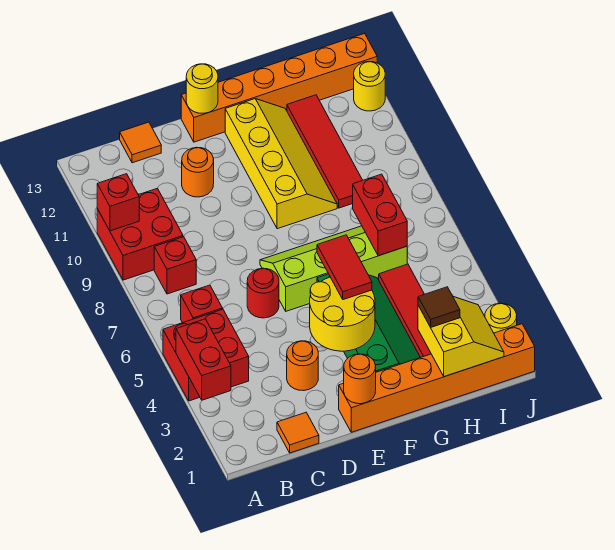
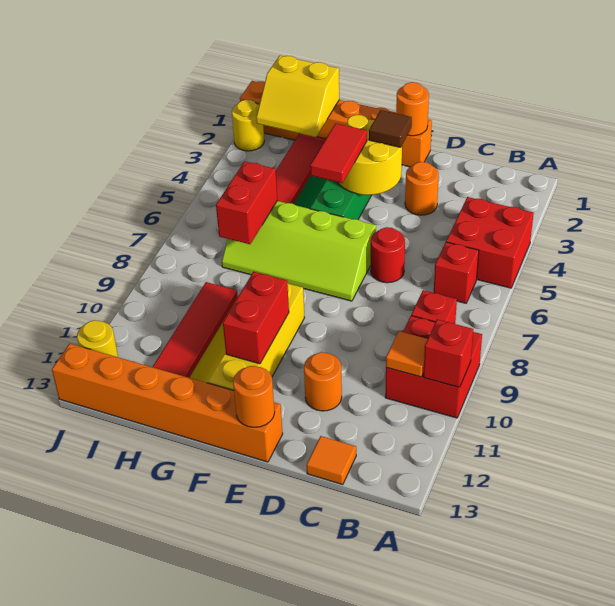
red 1x2 brick [176,319,231,400] -> red 1x2 brick moved to [223,272,289,364]
orange 1x1 tile [277,413,319,453] -> orange 1x1 tile moved to [386,331,428,377]
yellow 1x1 round brick [186,64,218,113] -> orange 1x1 round brick [233,366,275,427]
yellow 2x2 slope [418,297,504,377] -> yellow 2x2 slope turned to [256,56,339,137]
brown 1x1 tile [418,287,460,327] -> brown 1x1 tile moved to [369,110,412,147]

